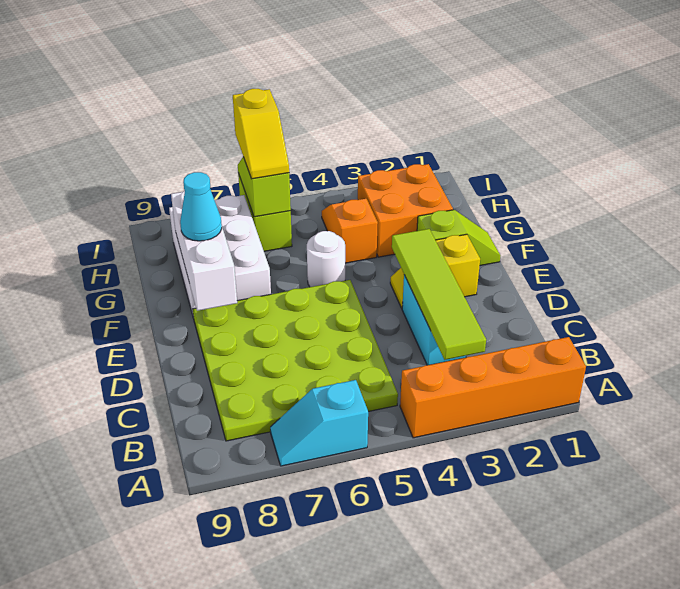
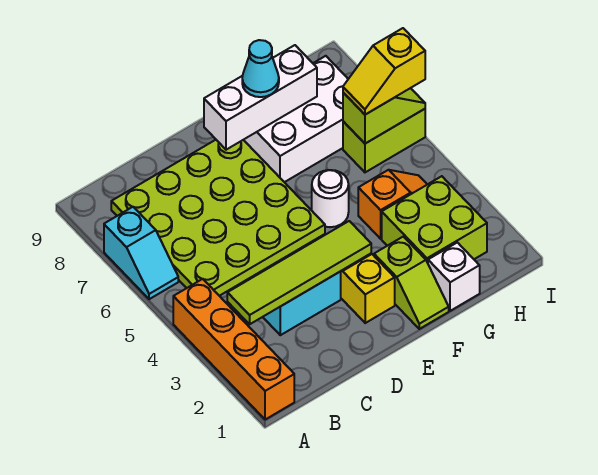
cyan 1x2 slope [270,380,368,466] -> cyan 1x2 slope turned to [104,207,178,299]
none -> white 1x1 brick [428,242,480,311]
orange 2x2 brick [358,164,453,257] -> lime 2x2 brick [382,176,487,263]

